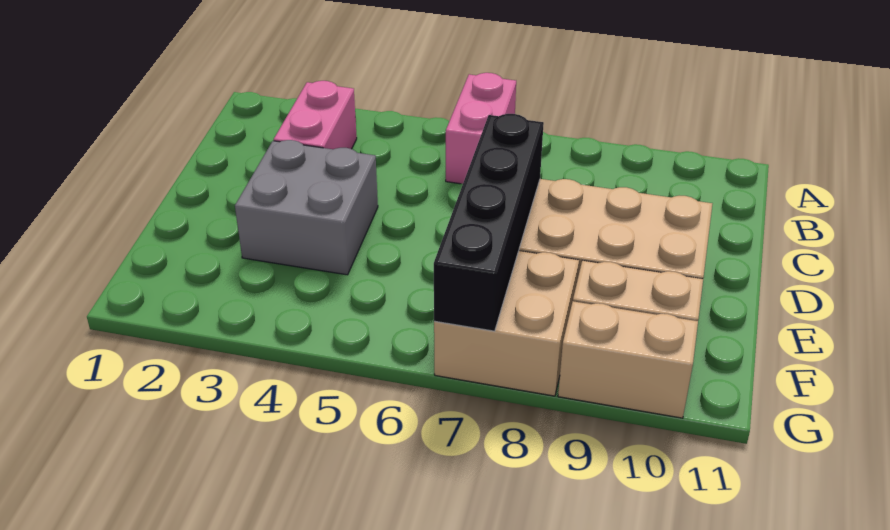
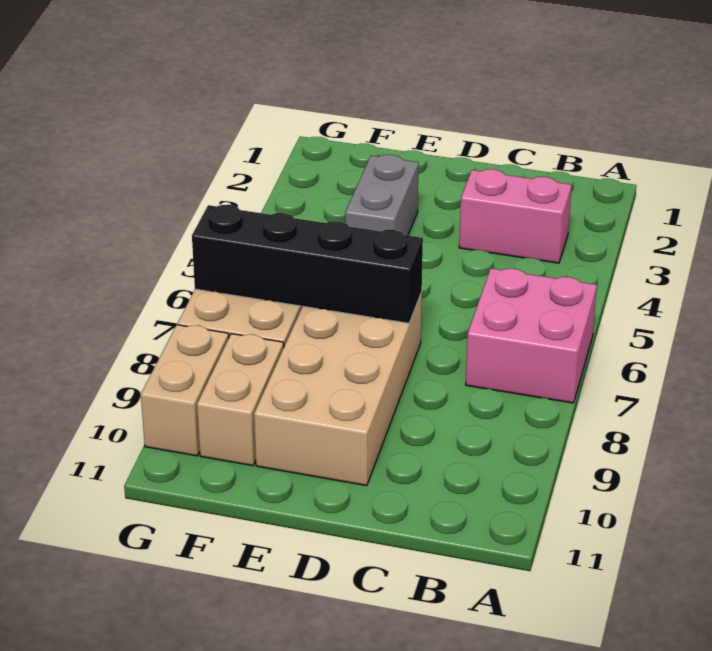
pink 1x2 brick [446,73,516,184] -> pink 2x2 brick [466,268,597,403]
grey 2x2 brick [235,140,378,275] -> grey 1x2 brick [345,155,419,235]

